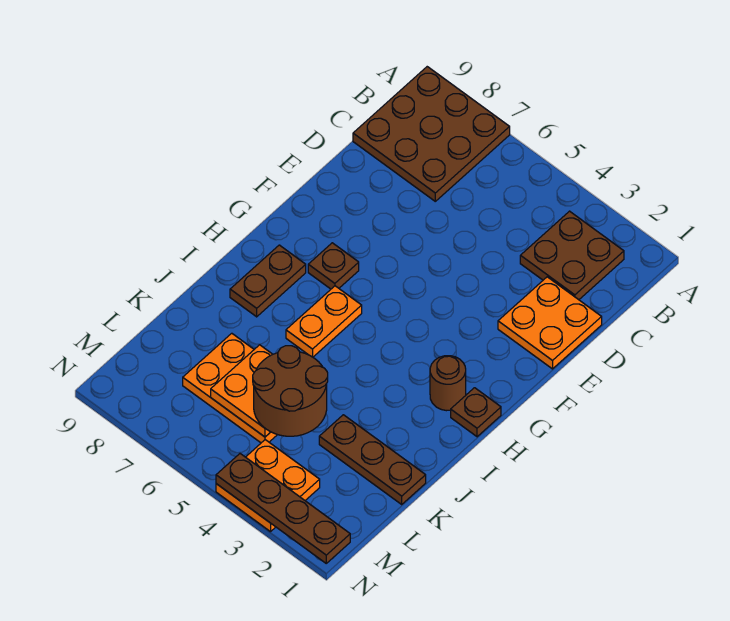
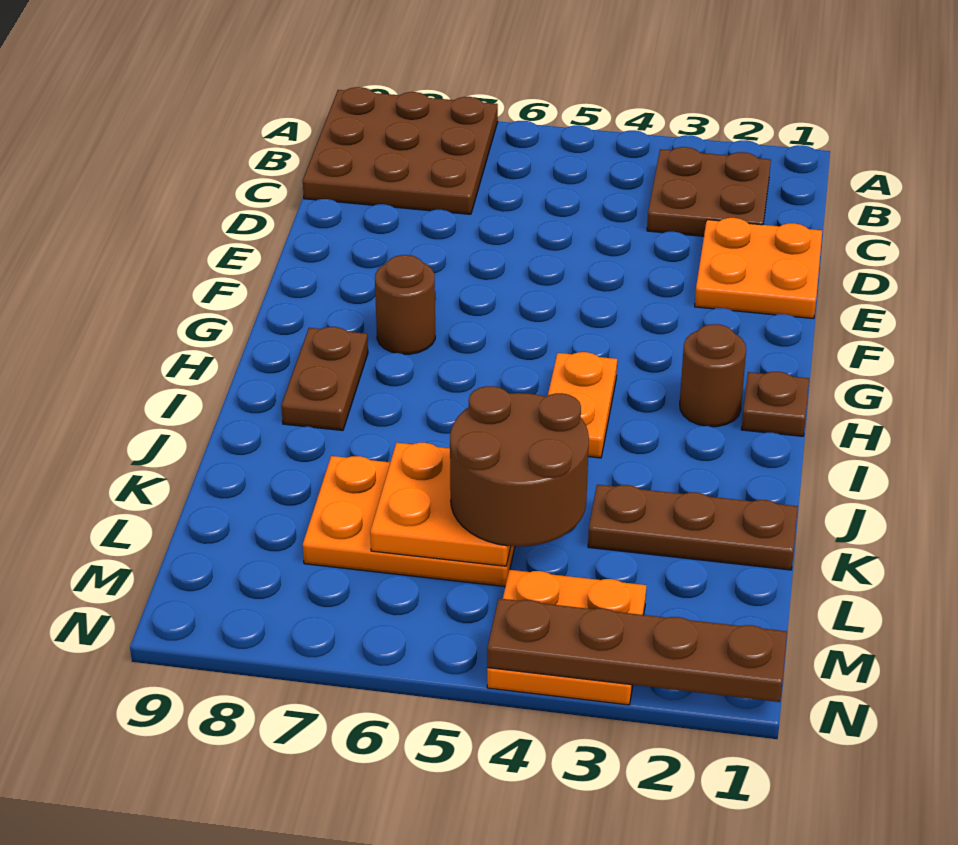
brown 1x1 plate [308,243,359,289] -> brown 1x1 round brick [375,255,435,354]
orange 1x2 plate [286,286,362,357] -> orange 1x2 plate moved to [548,352,617,458]

